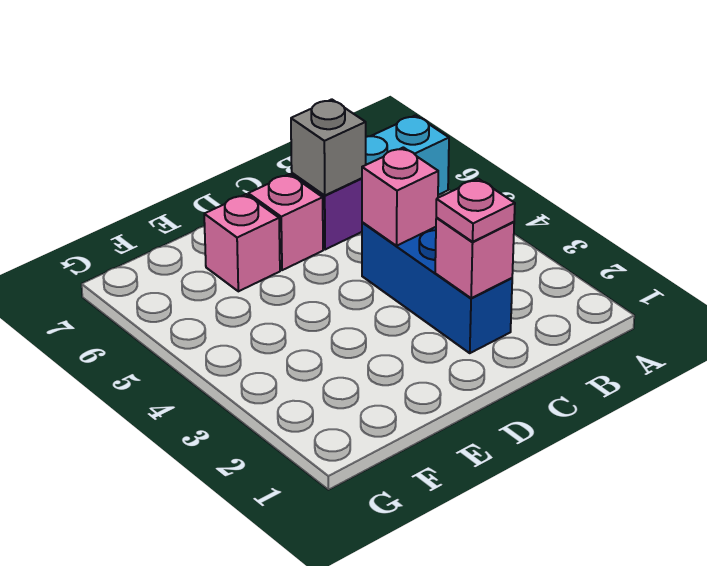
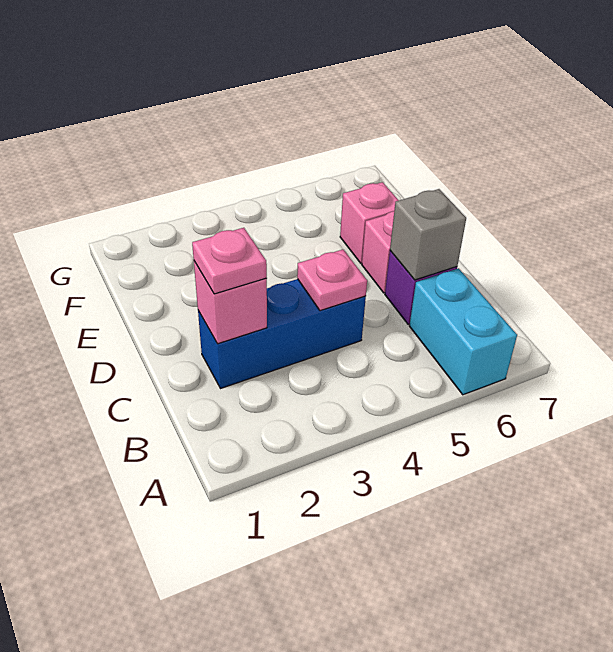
pink 1x1 brick [362,147,438,246] -> pink 1x1 plate [297,250,367,311]

